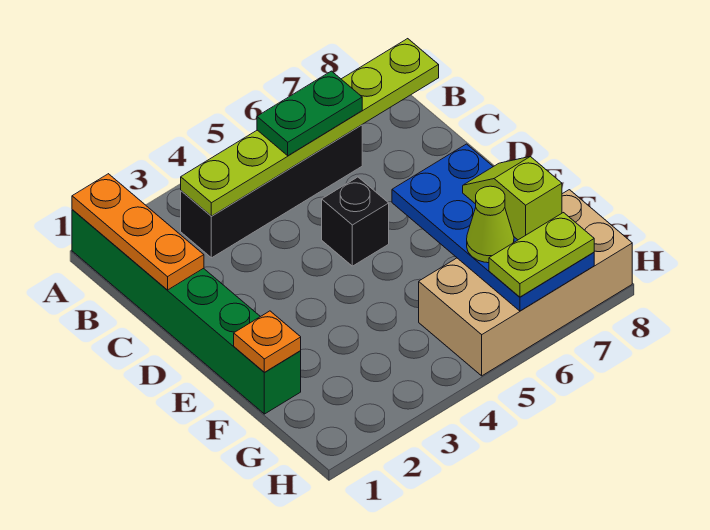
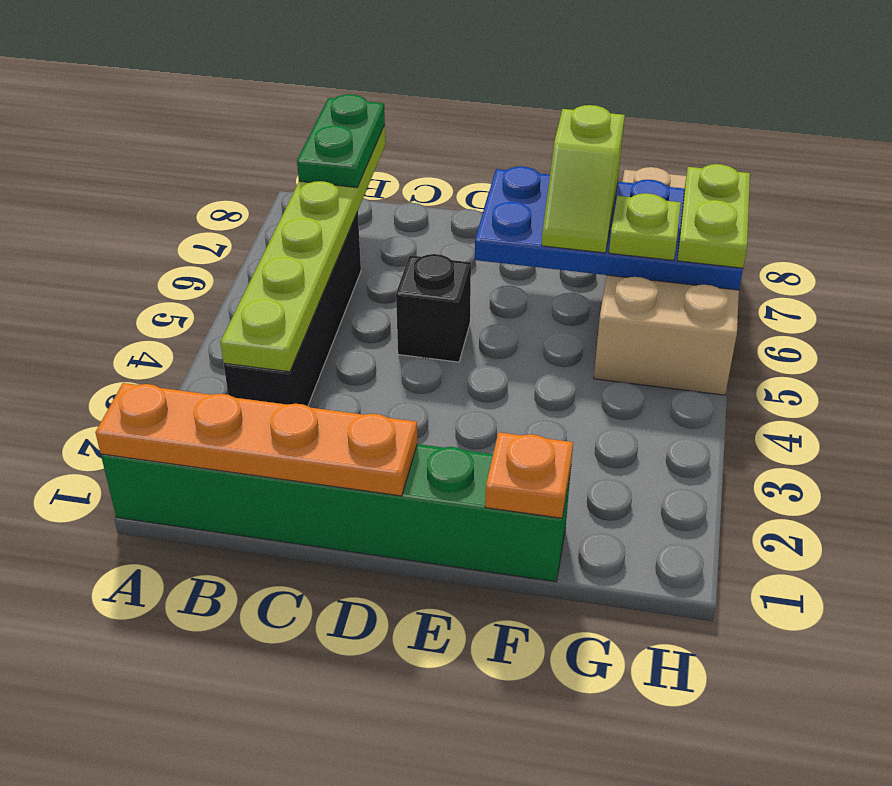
orange 1x3 plate [72,174,204,290] -> orange 1x4 plate [95,383,417,496]
green 1x2 plate [257,71,362,156] -> green 1x2 plate moved to [297,94,385,187]
lime 1x2 slope [463,157,562,240] -> lime 1x2 slope turned to [542,105,625,253]
lime 1x1 cone [467,186,514,263] -> lime 1x1 plate [609,193,681,261]

